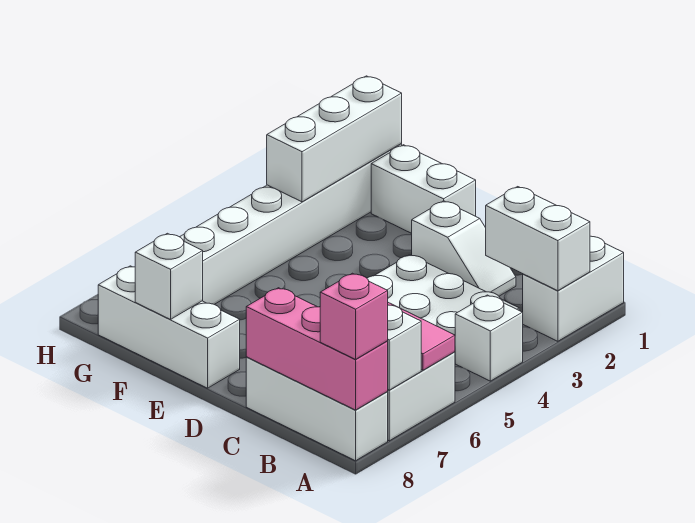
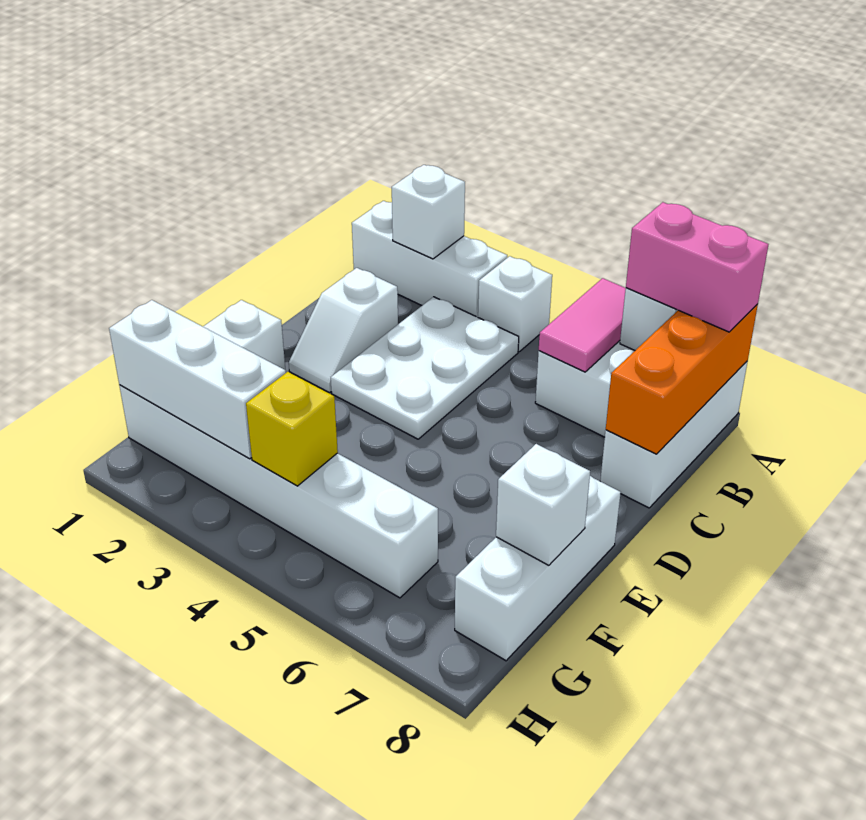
white 1x2 brick [523,236,624,341] -> white 1x3 brick [352,201,507,317]
white 1x2 brick [486,187,590,291] -> white 1x1 brick [392,165,465,259]
pink 1x3 brick [246,288,388,410] -> orange 1x3 brick [606,304,758,454]
pink 1x1 brick [320,273,388,359] -> pink 1x2 brick [626,202,768,332]
white 1x2 slope [412,201,516,296] -> white 1x2 slope turned to [289,268,398,393]
none -> yellow 1x1 brick [246,372,338,486]

